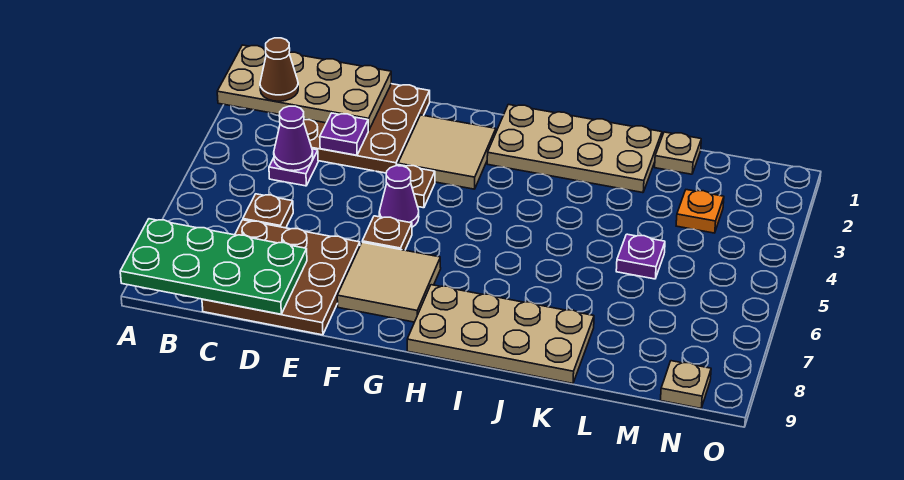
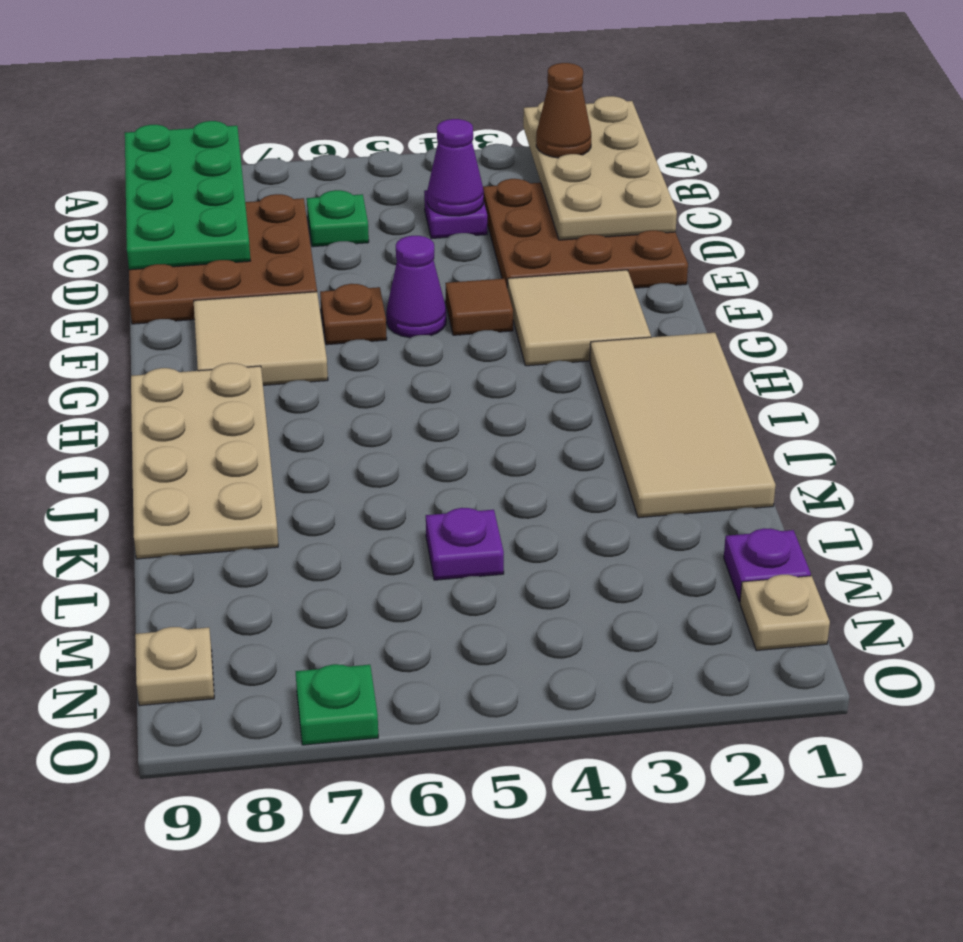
brown 1x1 plate [243,194,293,228] -> green 1x1 plate [307,190,369,247]
purple 1x1 plate [320,113,368,155] -> purple 1x1 plate moved to [724,528,811,602]
brown 1x1 plate [397,165,435,208] -> brown 1x1 tile [445,279,513,335]
tan 2x4 plate [487,104,662,193] -> tan 2x4 tile [590,333,776,518]
tan 1x1 plate [655,132,701,174] -> tan 1x1 plate moved to [740,575,830,651]
orange 1x1 plate [676,190,724,233] -> none
none -> green 1x1 plate [296,664,378,745]

